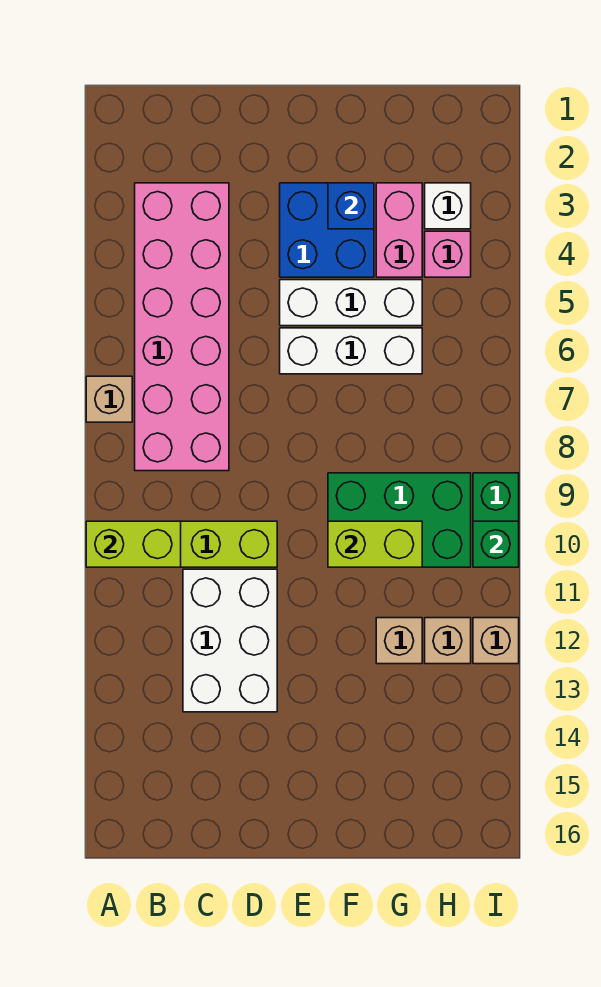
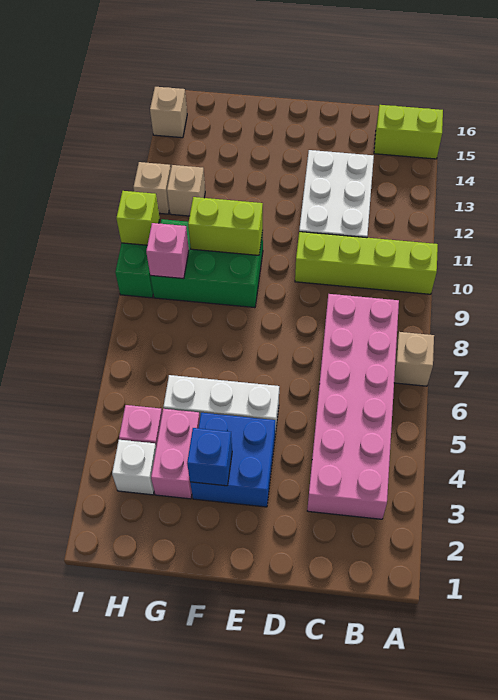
lime 1x2 brick [86,521,181,567] -> lime 1x2 brick moved to [374,105,443,159]
white 1x3 brick [280,328,422,374] -> none
tan 1x1 brick [376,618,422,664] -> tan 1x1 brick moved to [150,87,187,138]
none -> pink 1x1 brick [146,223,189,279]
green 1x1 brick [473,521,519,567] -> lime 1x1 brick [116,191,160,245]

